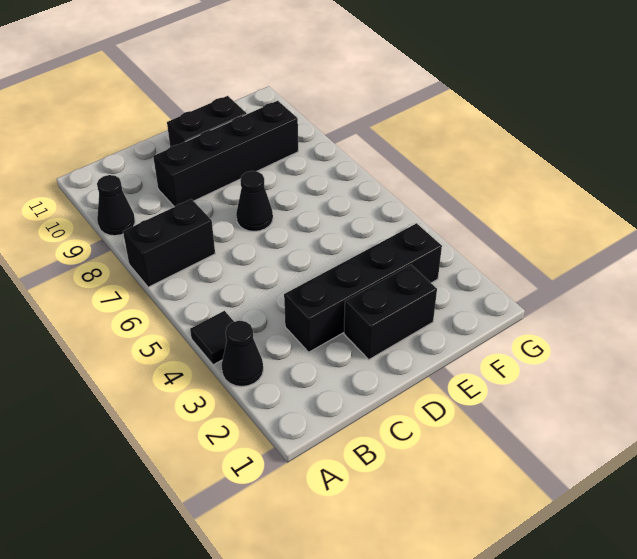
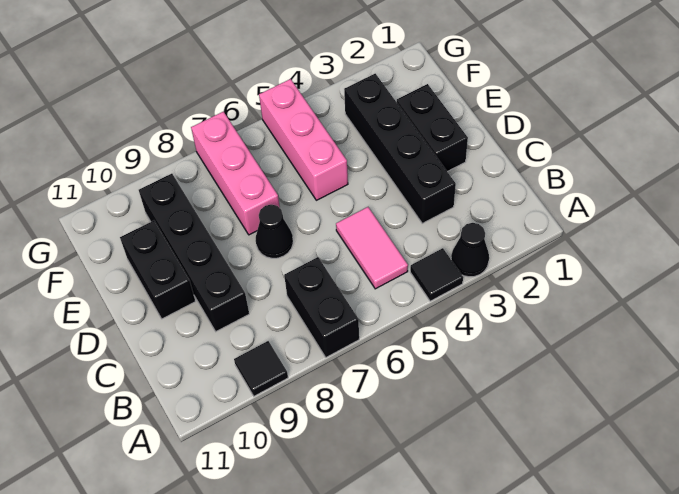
black 1x1 cone [97,175,135,236] -> black 1x1 tile [234,341,288,396]
none -> pink 1x2 tile [336,207,408,289]
none -> pink 1x3 brick [259,79,348,200]
none -> pink 1x3 brick [191,112,280,235]

